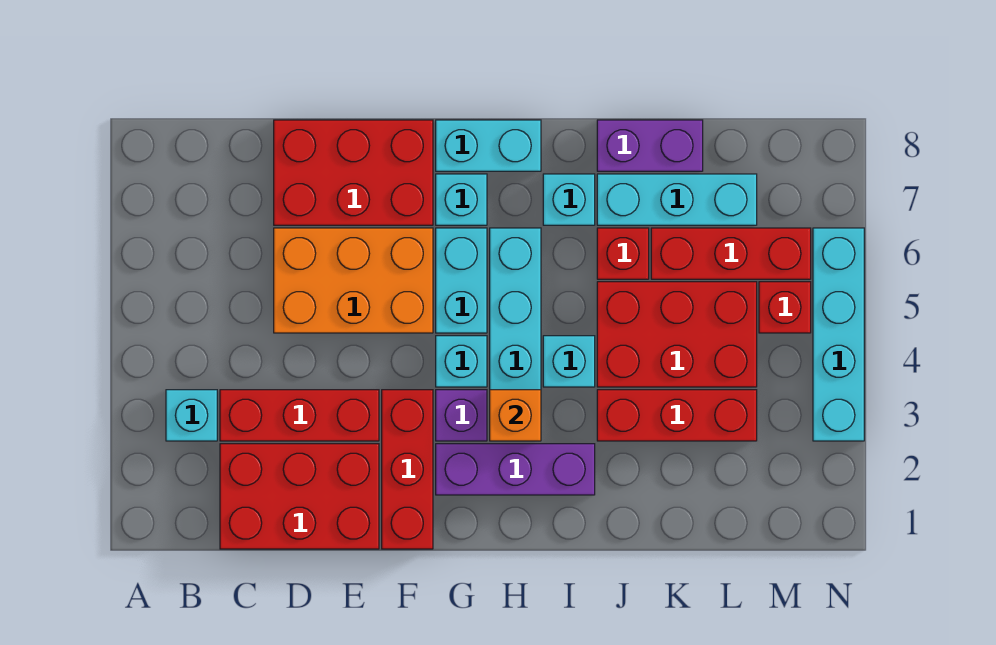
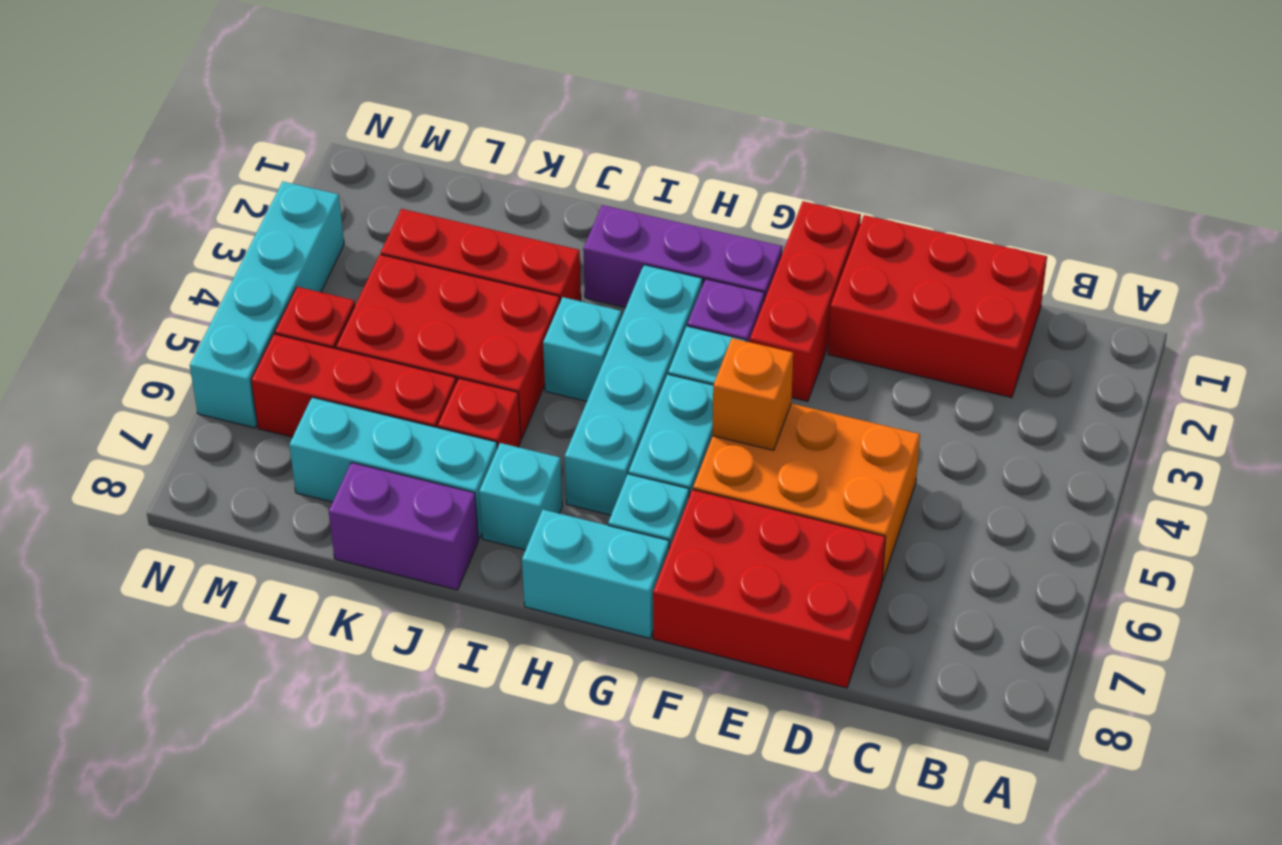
cyan 1x1 brick [166,390,217,441] -> none
red 1x3 brick [220,390,379,441] -> none
orange 1x1 brick [490,390,541,441] -> orange 1x1 brick moved to [713,338,793,450]

